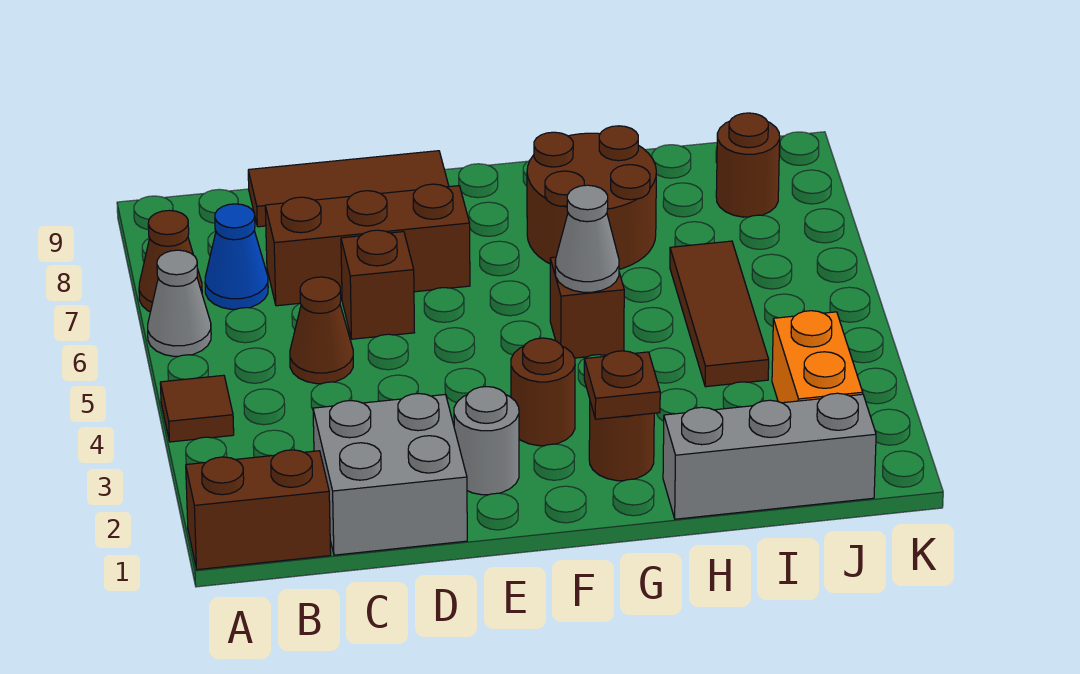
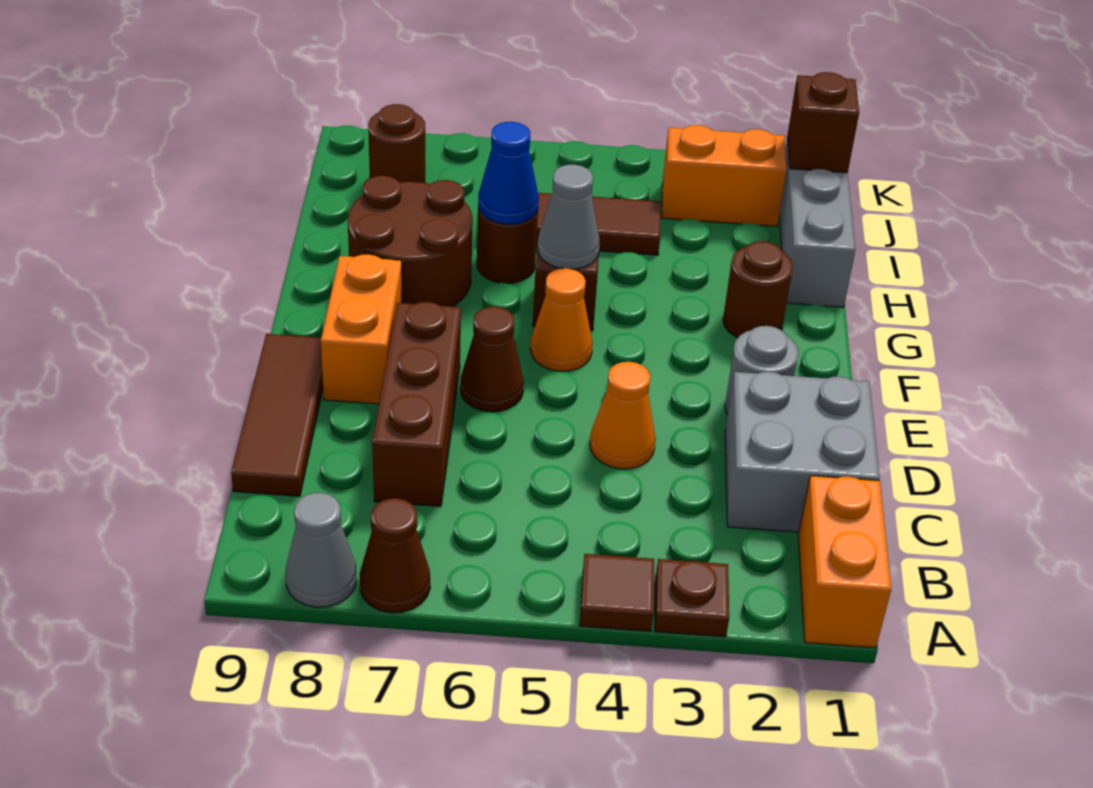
brown 1x2 brick [186,450,331,570] -> orange 1x2 brick [798,476,891,648]
grey 1x1 cone [148,250,211,356] -> grey 1x1 cone moved to [286,493,357,607]
blue 1x1 cone [205,204,268,309] -> blue 1x1 cone moved to [478,122,539,224]
brown 1x1 cone [290,277,353,384] -> brown 1x1 cone moved to [460,307,524,412]
none -> orange 1x1 cone [590,362,656,469]
brown 1x1 brick [341,230,414,339] -> brown 1x1 brick moved to [788,72,859,173]
none -> orange 1x2 brick [321,254,402,404]
brown 1x1 round brick [511,338,575,446] -> brown 1x1 round brick moved to [477,207,538,283]
none -> orange 1x1 cone [530,268,593,371]
brown 1x1 plate [584,351,660,419] -> brown 1x1 plate moved to [655,559,729,637]

